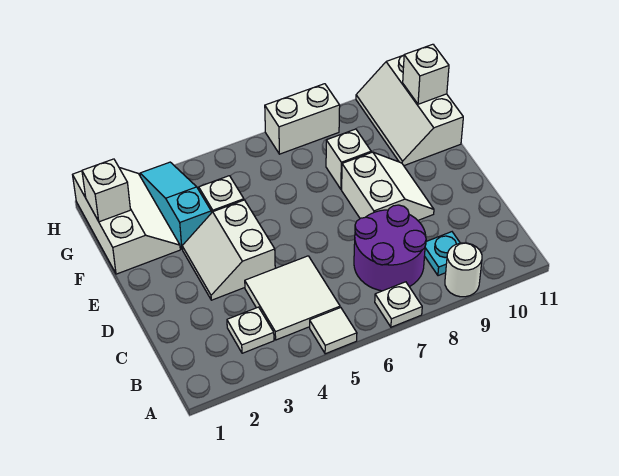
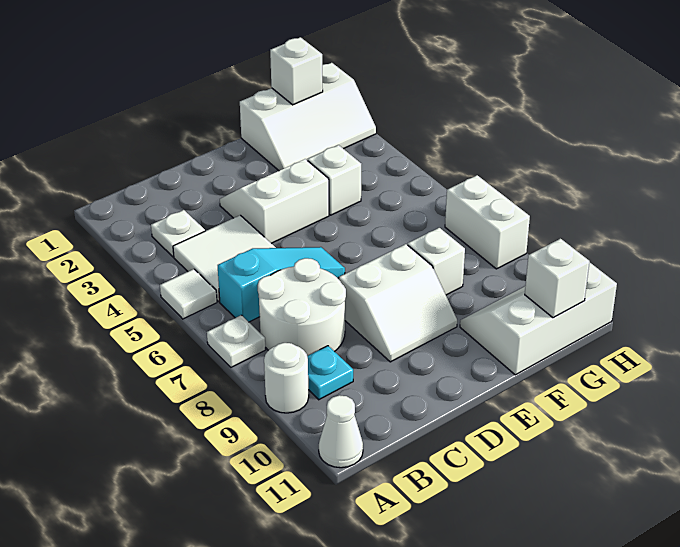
none -> white 1x1 cone [319,395,363,468]
purple 2x2 round brick [354,205,426,291] -> white 2x2 round brick [258,258,346,356]
cyan 1x3 slope [140,162,211,249] -> cyan 1x3 slope moved to [218,247,345,322]

